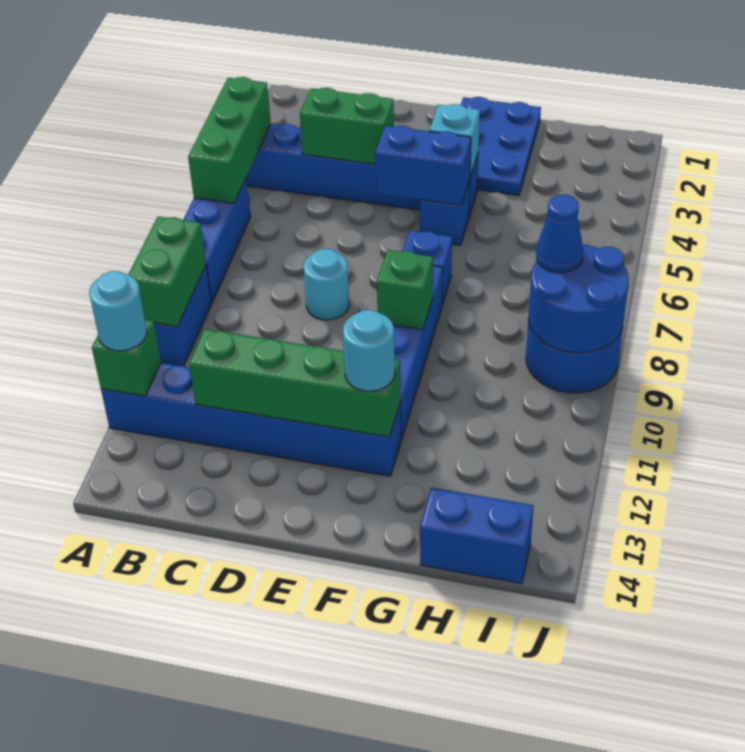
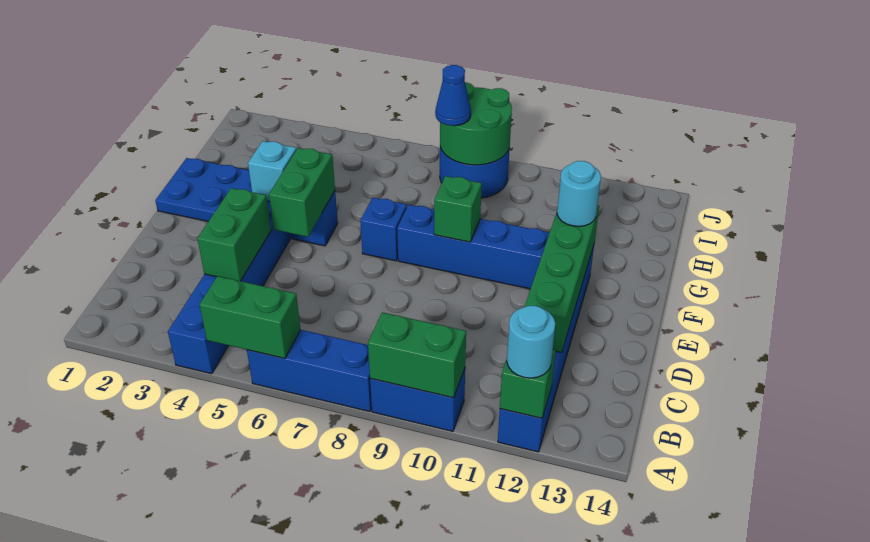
green 1x3 brick [188,77,271,203] -> green 1x2 brick [200,276,301,358]
cyan 1x1 round brick [303,249,349,320] -> none
blue 1x2 brick [375,126,471,205] -> green 1x2 brick [269,148,335,237]
blue 1x2 brick [420,488,534,584] -> none
blue 2x2 round brick [529,245,629,353] -> green 2x2 round brick [440,82,512,165]

